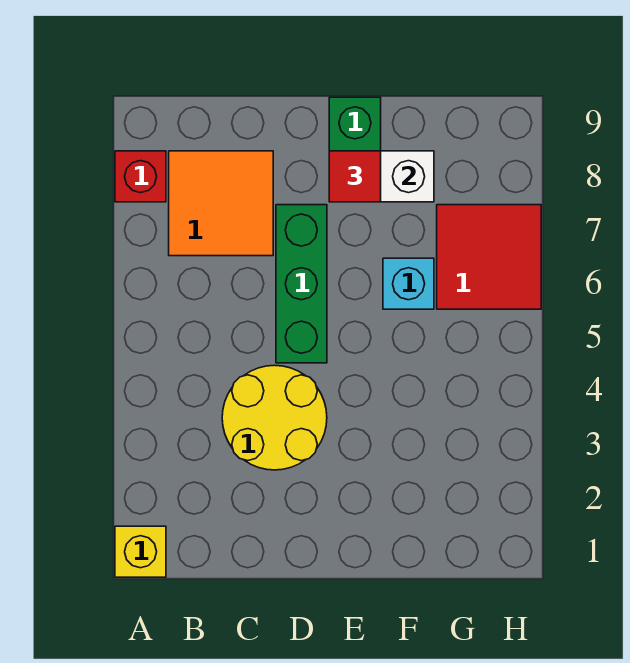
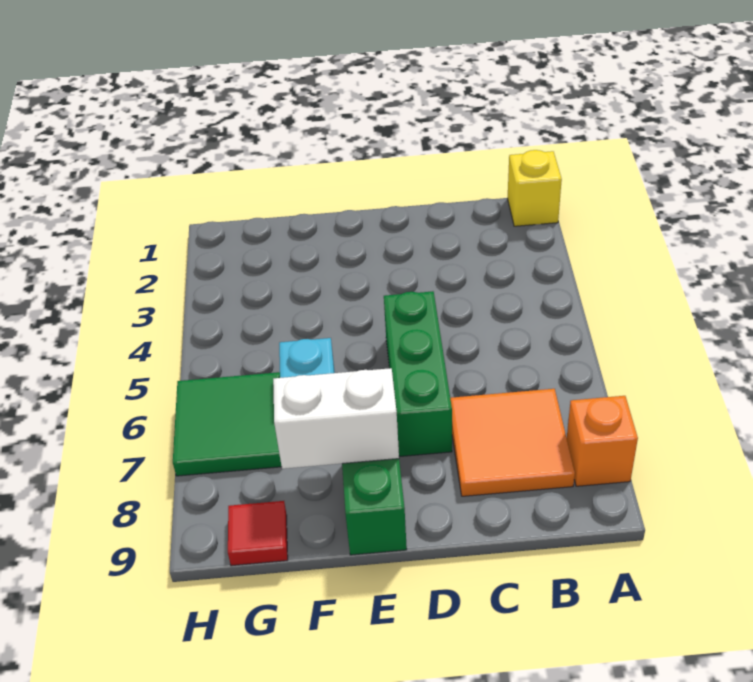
red 1x1 brick [115,151,166,202] -> orange 1x1 brick [567,396,638,486]
yellow 2x2 round brick [222,365,327,470] -> none
red 1x1 tile [329,151,381,202] -> red 1x1 tile moved to [228,501,288,566]
red 2x2 tile [437,205,541,309] -> green 2x2 tile [173,372,282,476]

